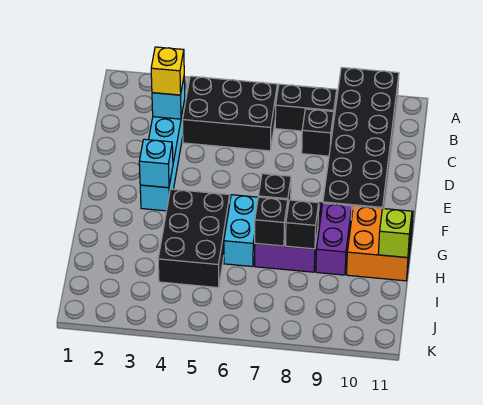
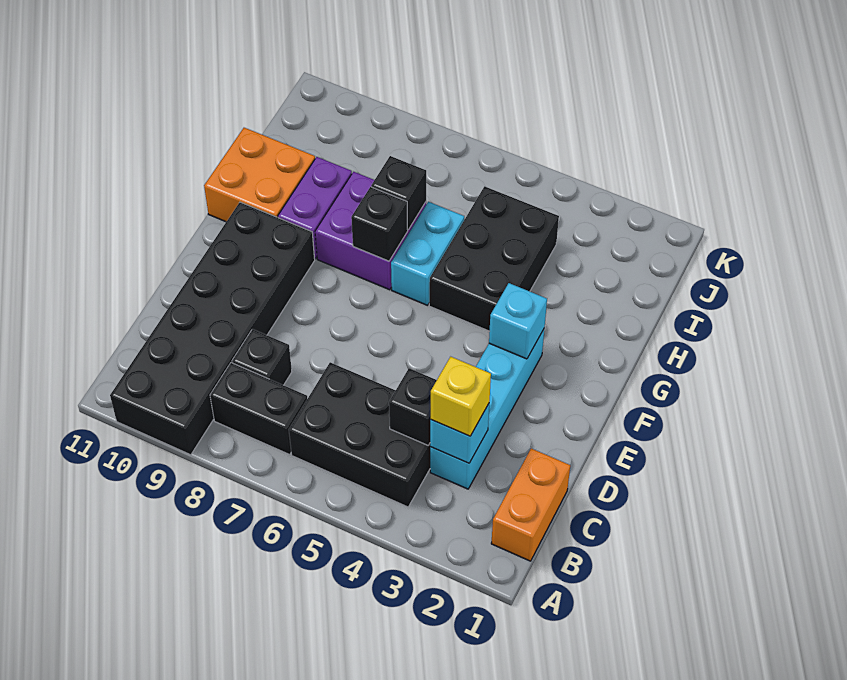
none -> orange 1x2 brick [491,449,570,561]
black 1x1 brick [286,200,319,249] -> black 1x1 brick moved to [389,368,437,445]
lime 1x1 brick [378,208,412,258] -> none

